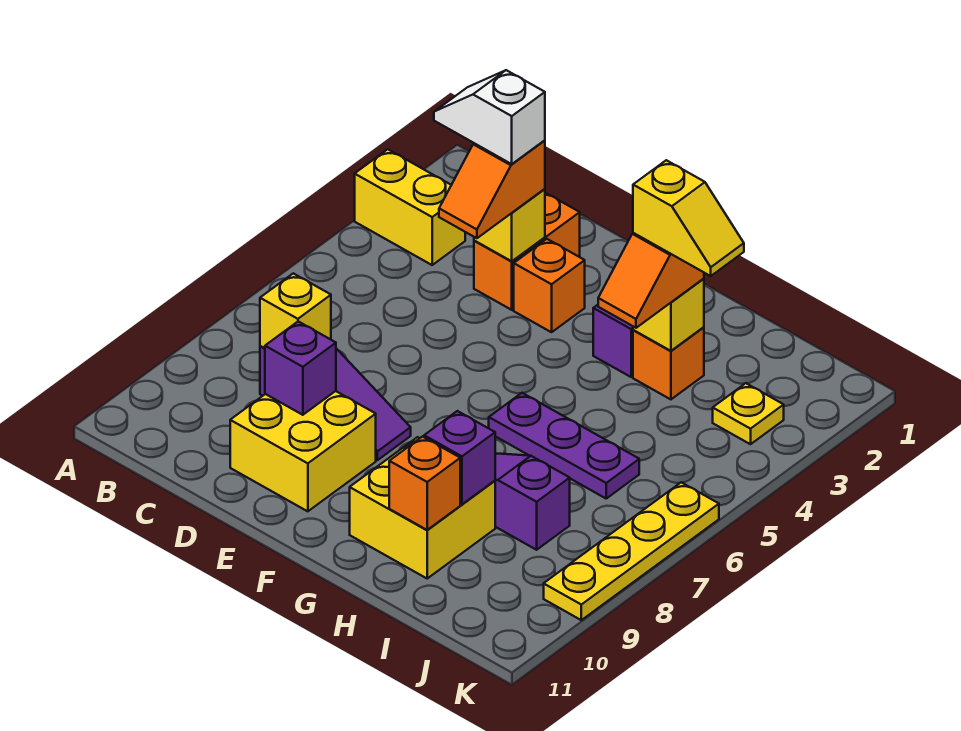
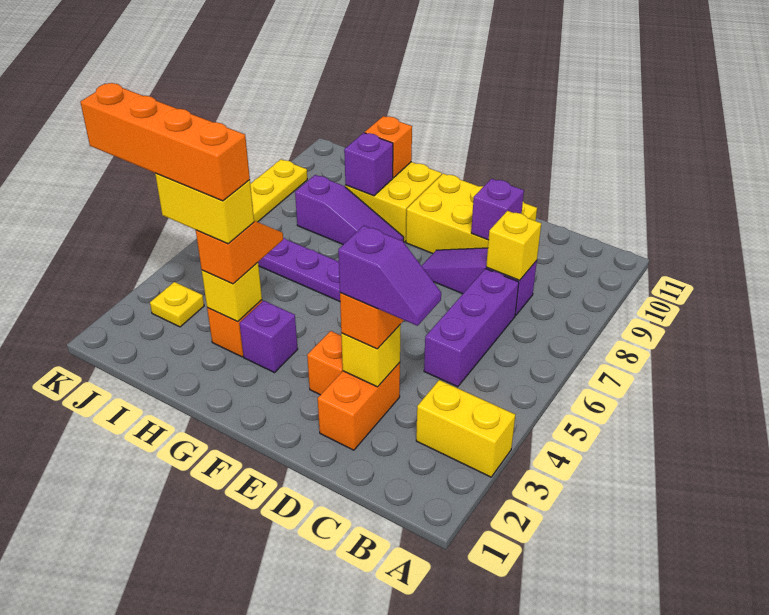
white 1x2 slope [434,70,545,164] -> purple 1x2 slope [338,226,441,326]
none -> purple 1x3 brick [424,269,519,387]
yellow 2x2 brick [230,391,376,511] -> yellow 2x3 brick [406,173,537,254]
yellow 1x2 slope [633,160,744,276] -> yellow 1x2 brick [155,173,254,244]
none -> orange 1x4 brick [80,83,250,201]

